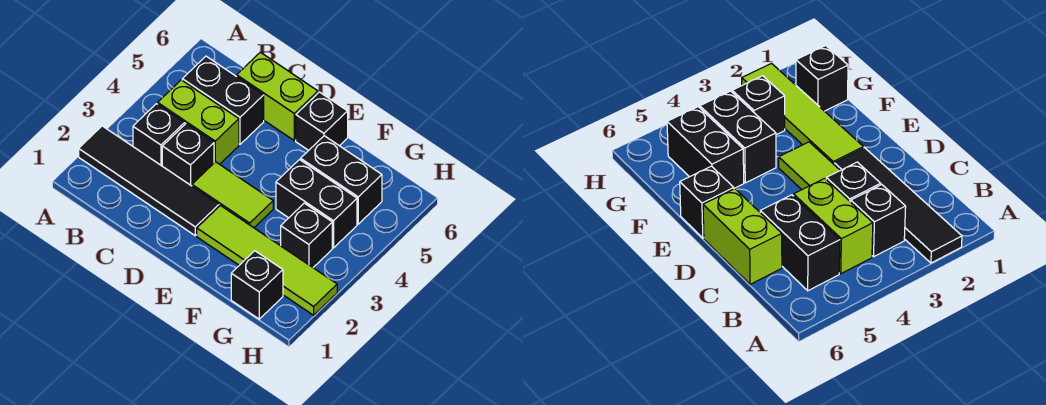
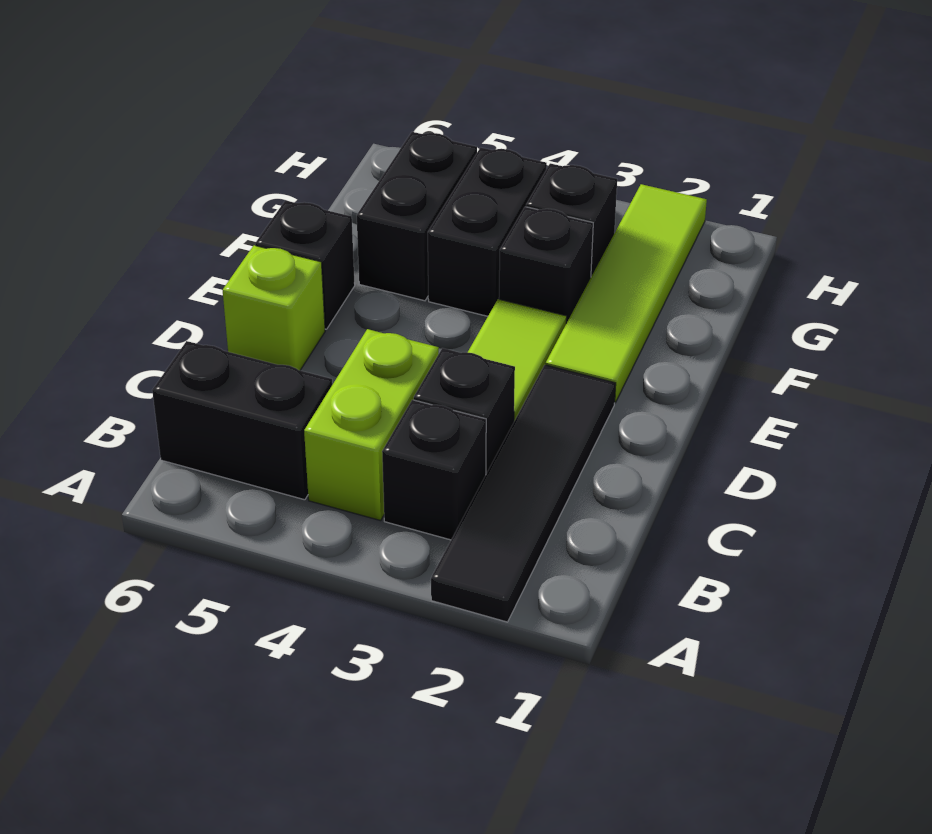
black 1x2 brick [182,56,264,144] -> black 1x2 brick turned to [152,341,332,500]
lime 1x2 brick [237,52,318,140] -> lime 1x1 brick [223,245,325,370]
black 1x1 brick [231,251,283,319] -> black 1x1 brick moved to [499,207,593,323]

